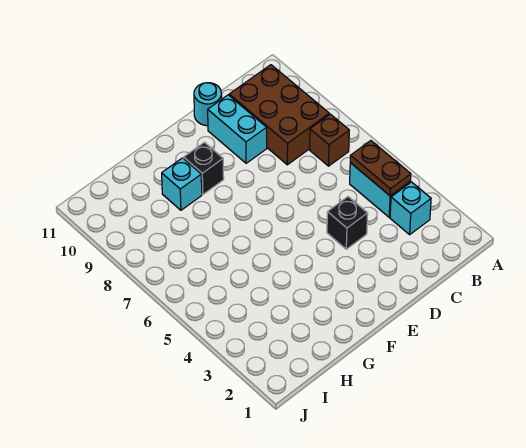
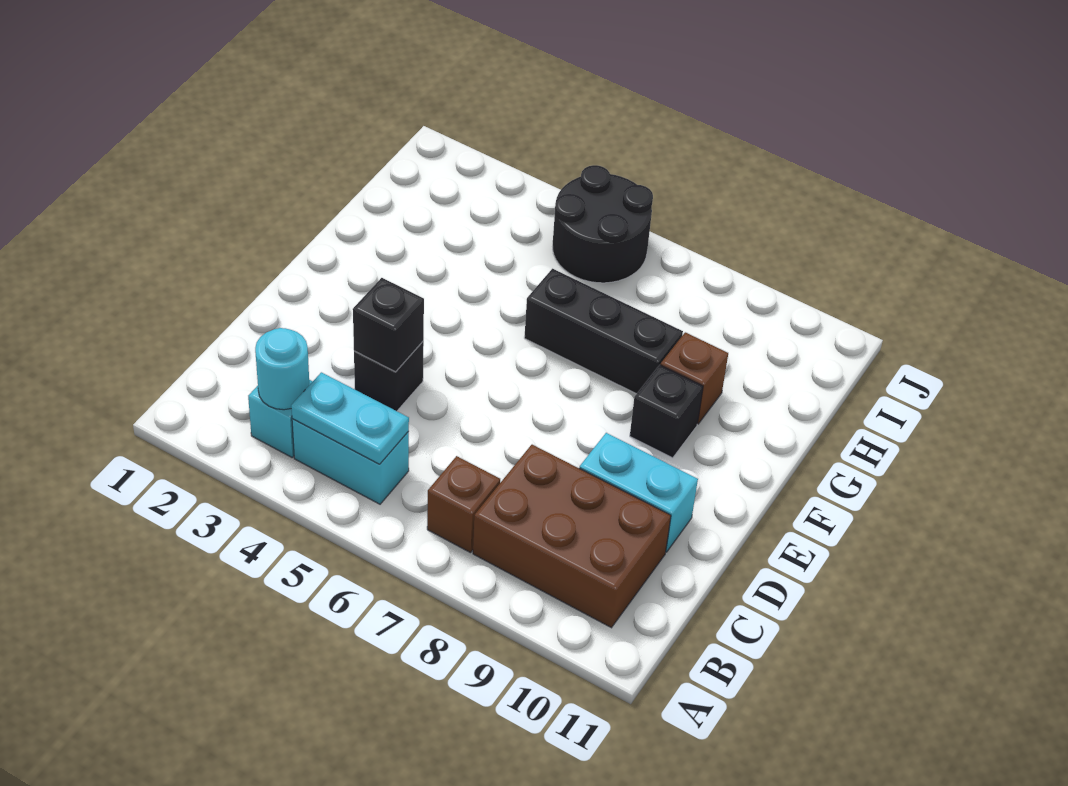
brown 1x2 plate [350,141,411,196] -> cyan 1x2 plate [291,372,409,464]
none -> black 1x1 brick [353,278,424,372]
cyan 1x1 round brick [194,83,222,126] -> cyan 1x1 round brick moved to [255,328,309,410]
none -> black 1x3 brick [524,269,683,394]
cyan 1x1 brick [162,158,202,210] -> brown 1x1 brick [661,332,728,424]
none -> black 2x2 round brick [553,165,653,283]

